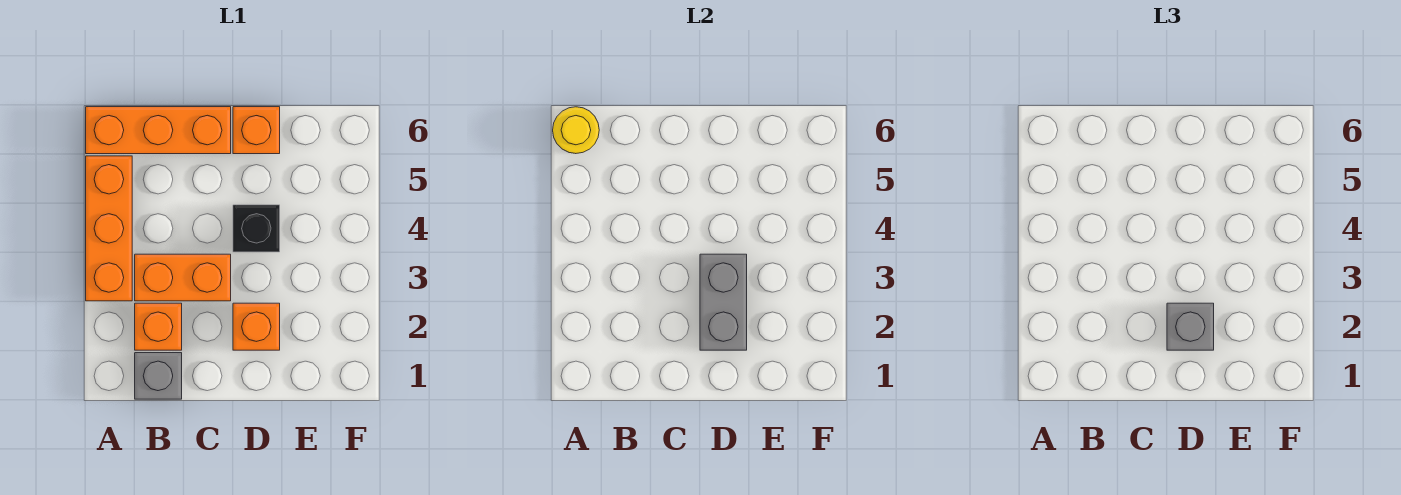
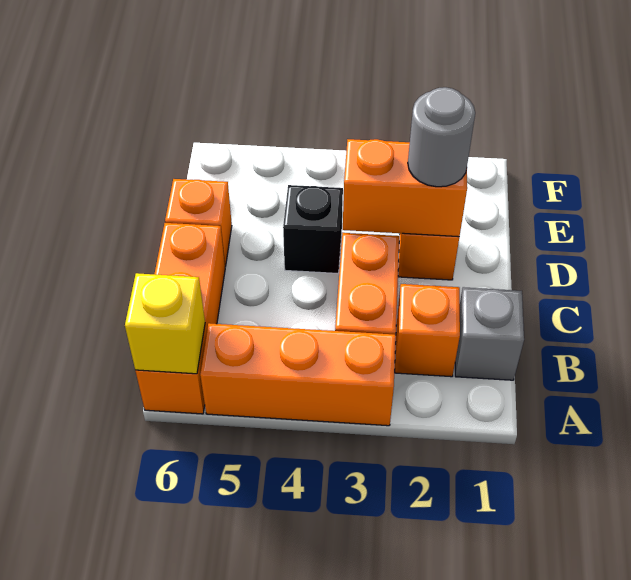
yellow 1x1 round brick [553,107,599,154] -> yellow 1x1 brick [125,273,205,374]
grey 1x2 brick [700,254,747,350] -> orange 1x2 brick [343,139,467,237]
grey 1x1 brick [1167,303,1214,350] -> grey 1x1 round brick [408,87,475,187]

